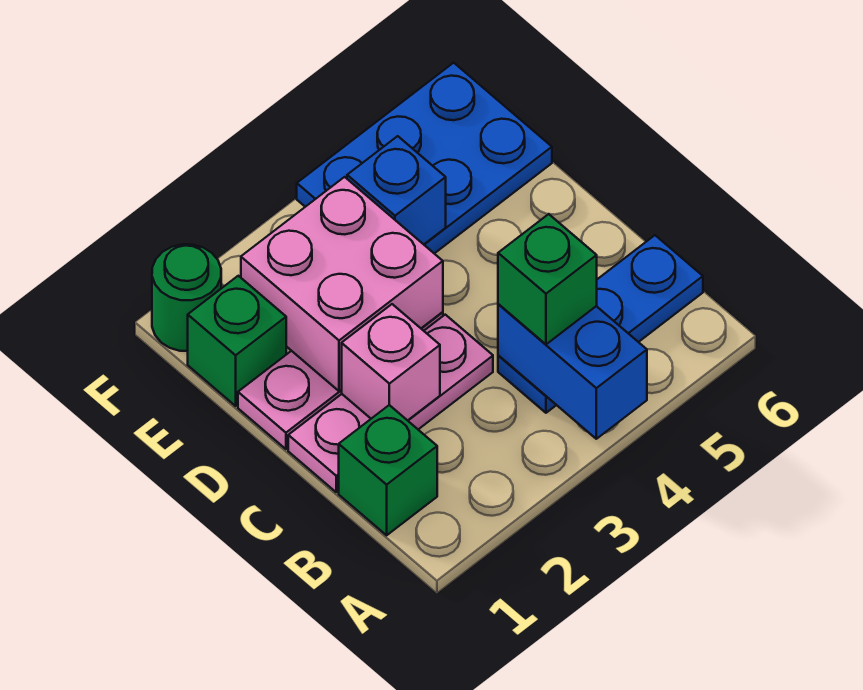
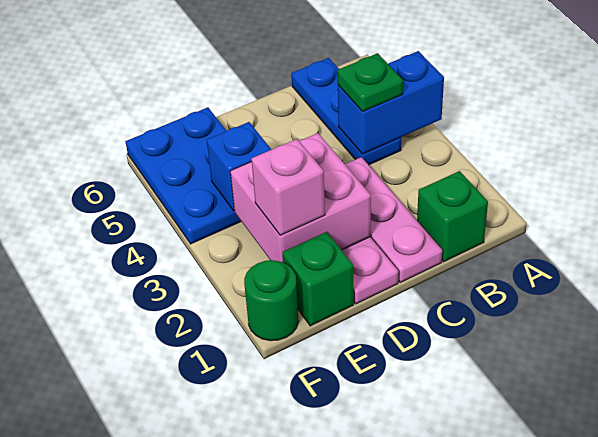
green 1x1 brick [498,214,597,344] -> green 1x1 plate [337,53,403,111]
pink 1x1 brick [342,304,440,421] -> pink 1x1 brick moved to [251,139,325,235]

